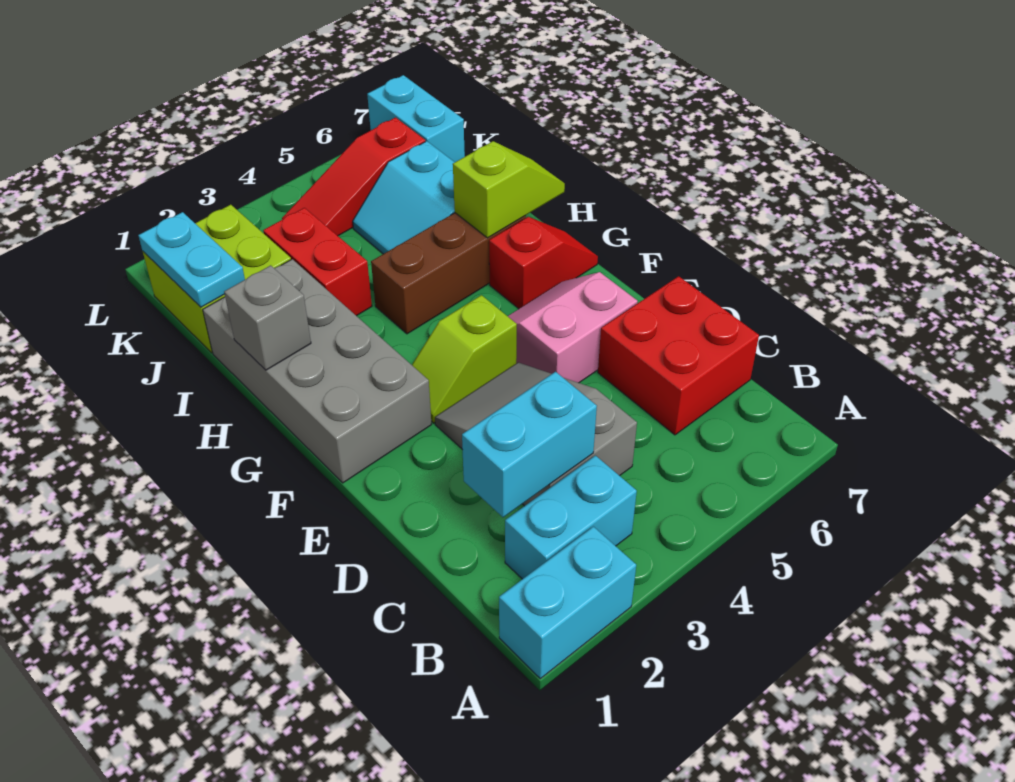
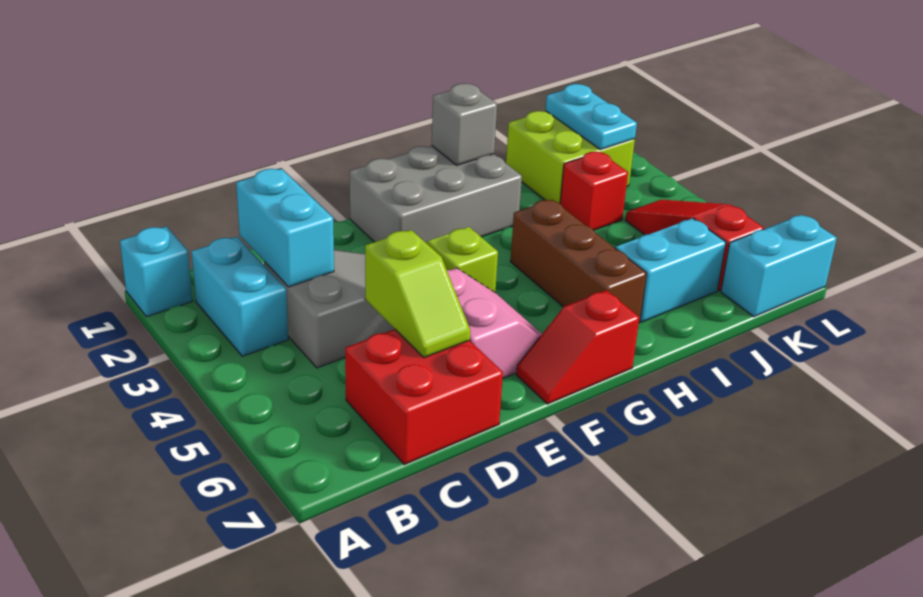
cyan 1x2 brick [499,526,636,679] -> cyan 1x1 brick [120,226,192,317]
grey 2x4 brick [203,259,432,483] -> grey 2x3 brick [350,146,522,242]
red 1x2 slope [489,217,598,309] -> red 1x2 slope turned to [516,290,639,404]
lime 1x2 slope [453,141,565,238] -> lime 1x2 slope moved to [365,230,470,358]
red 1x2 brick [263,208,372,316] -> red 1x1 brick [560,152,628,230]
cyan 1x2 plate [138,212,245,307] -> cyan 1x2 plate turned to [546,84,637,150]

